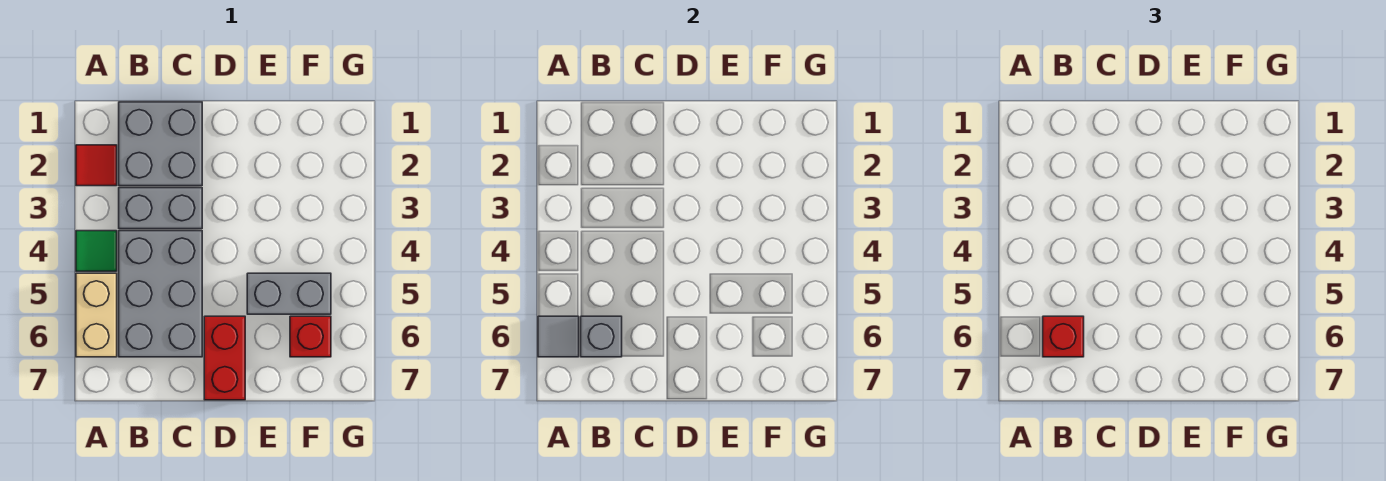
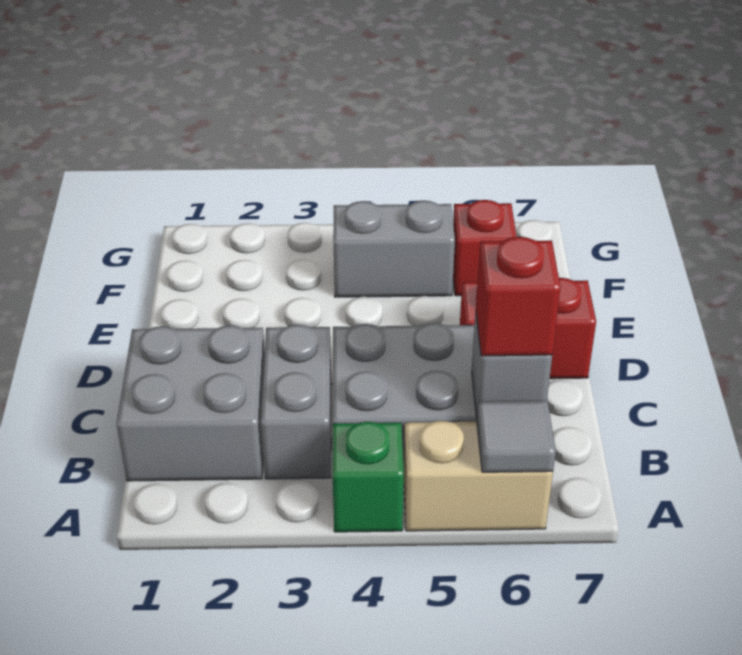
red 1x1 tile [76,145,117,186] -> none
green 1x1 tile [76,231,117,271] -> green 1x1 brick [333,422,404,532]
grey 1x2 brick [247,273,331,314] -> grey 1x2 brick turned to [333,201,455,297]

